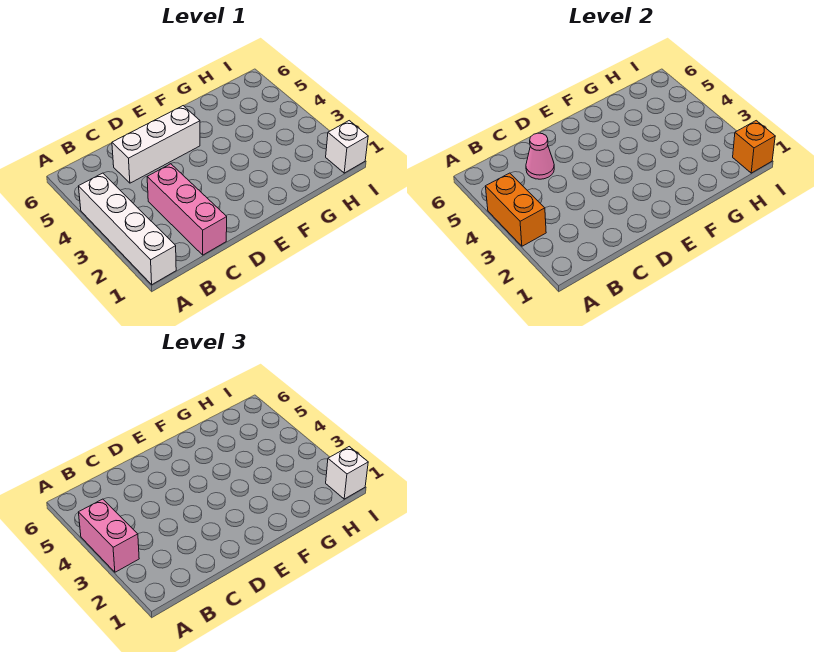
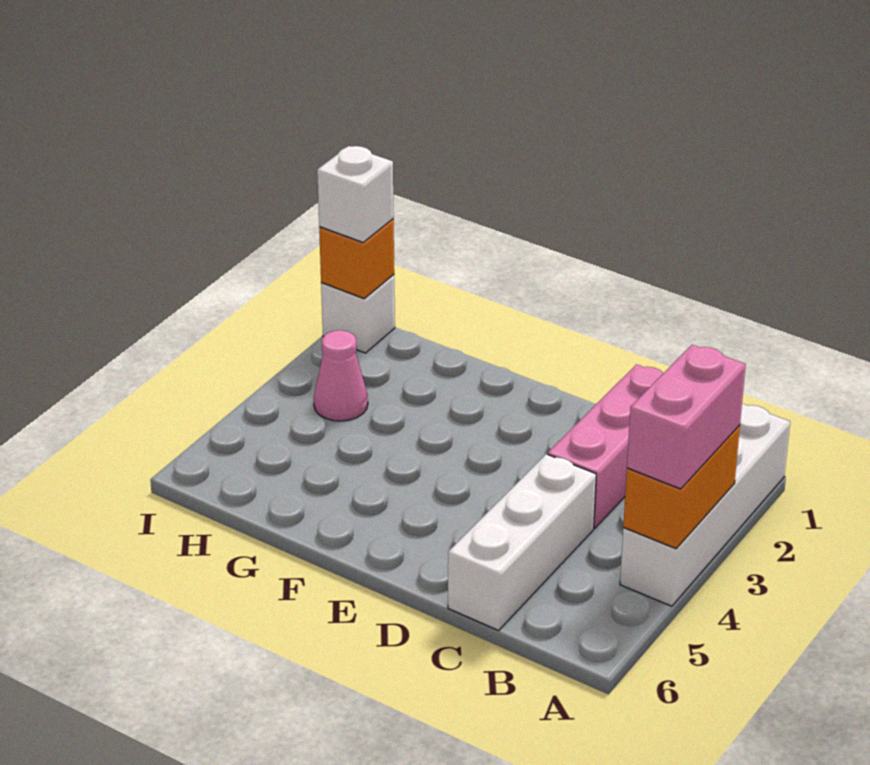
white 1x3 brick [112,106,200,183] -> white 1x3 brick turned to [448,454,596,631]
pink 1x1 cone [526,133,554,179] -> pink 1x1 cone moved to [314,330,368,421]

